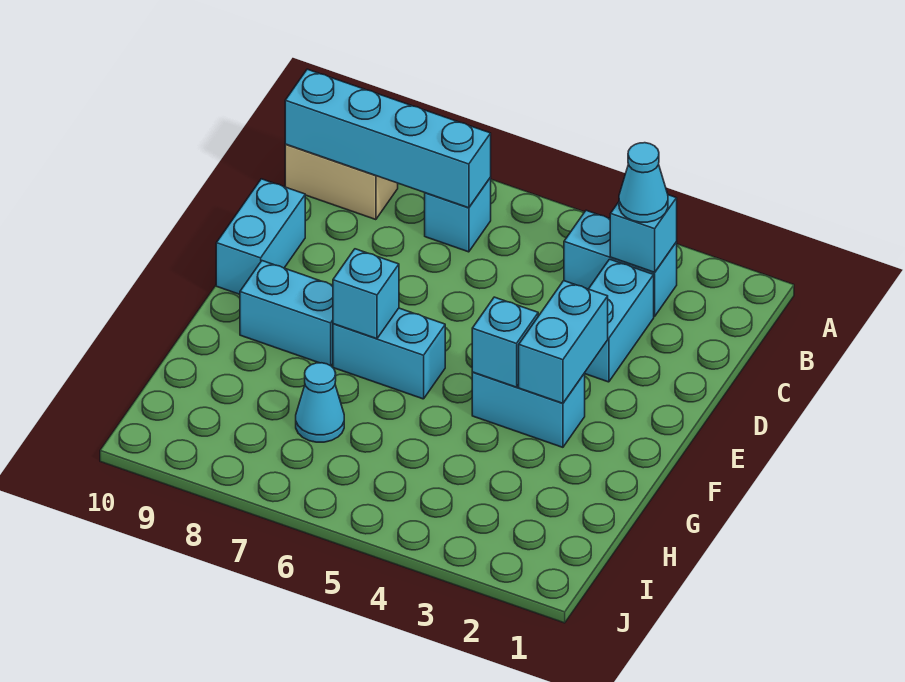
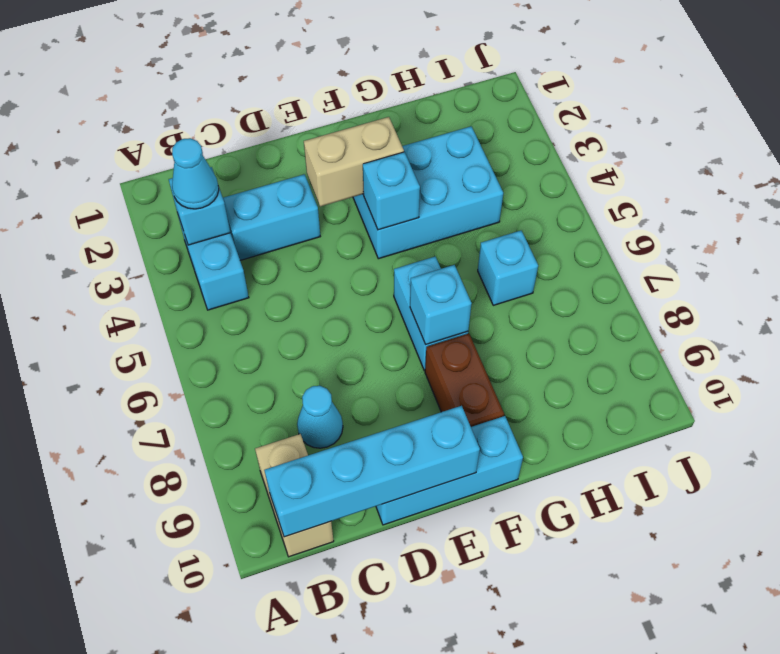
cyan 1x1 brick [425,178,491,252] -> cyan 1x1 brick moved to [478,231,538,305]
cyan 1x4 brick [285,69,491,208] -> cyan 1x4 brick turned to [264,406,480,537]
cyan 1x2 brick [216,179,305,294] -> cyan 1x3 brick [376,416,523,525]
cyan 1x2 brick [519,281,608,403] -> tan 1x2 brick [304,117,404,206]
cyan 1x2 brick [472,372,585,447] -> cyan 2x3 brick [353,126,503,259]
cyan 1x2 brick [240,261,333,366] -> brown 1x2 brick [425,334,504,427]
cyan 1x1 cone [296,363,344,442] -> cyan 1x1 cone moved to [297,386,343,448]

